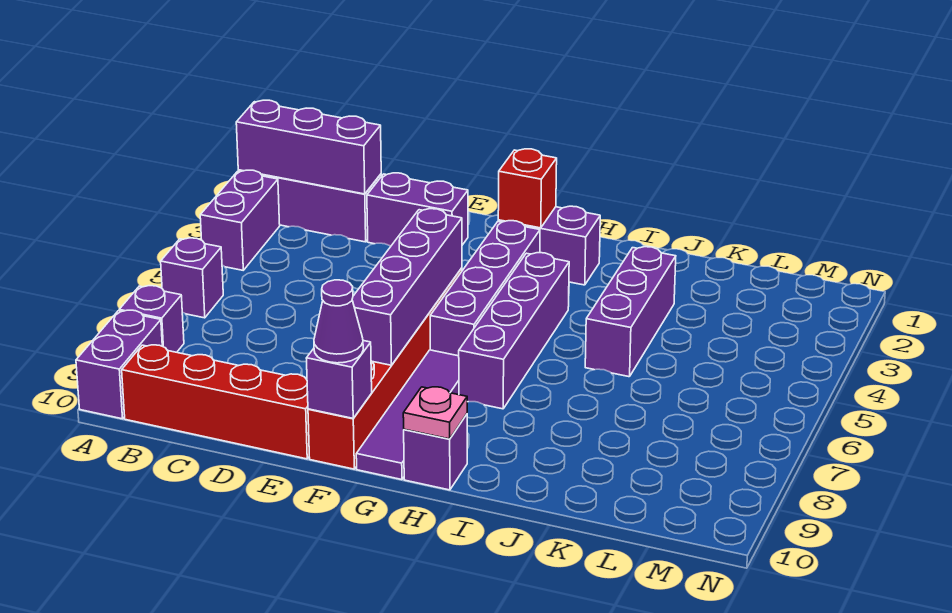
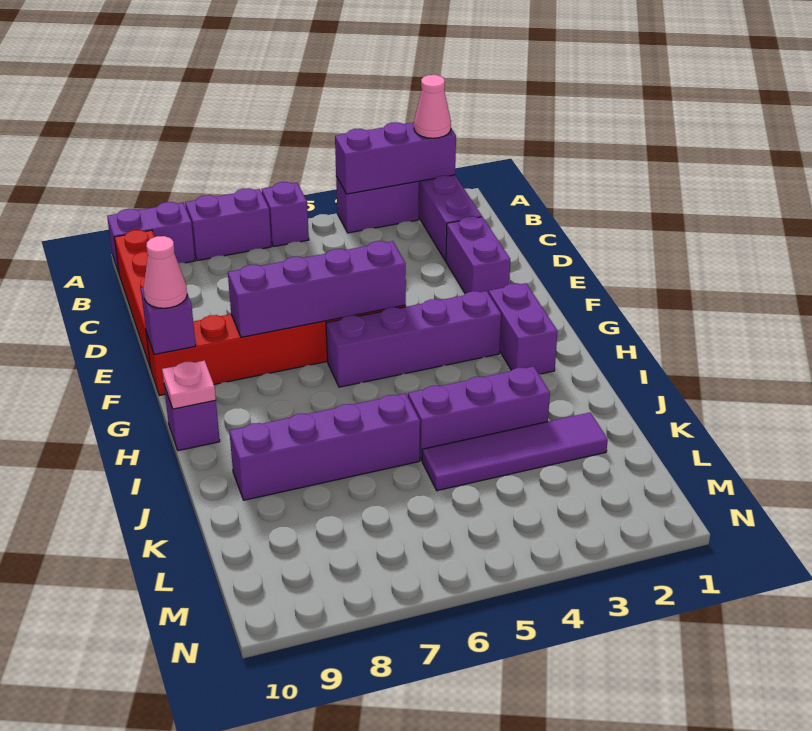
purple 1x3 brick [236,100,381,194] -> purple 1x3 brick turned to [335,122,456,194]
none -> pink 1x1 cone [414,75,451,138]
purple 1x1 brick [119,286,184,352] -> purple 1x2 brick [185,188,271,261]
purple 1x1 cone [314,280,363,363] -> pink 1x1 cone [144,236,187,308]
red 1x1 brick [498,149,557,228] -> none
purple 1x4 tile [356,350,459,480] -> purple 1x4 tile moved to [422,412,608,491]
purple 1x4 brick [459,253,569,409] -> purple 1x4 brick moved to [229,393,420,500]

